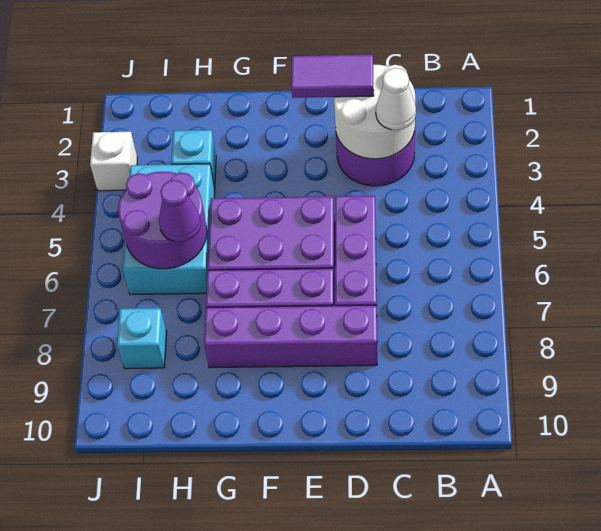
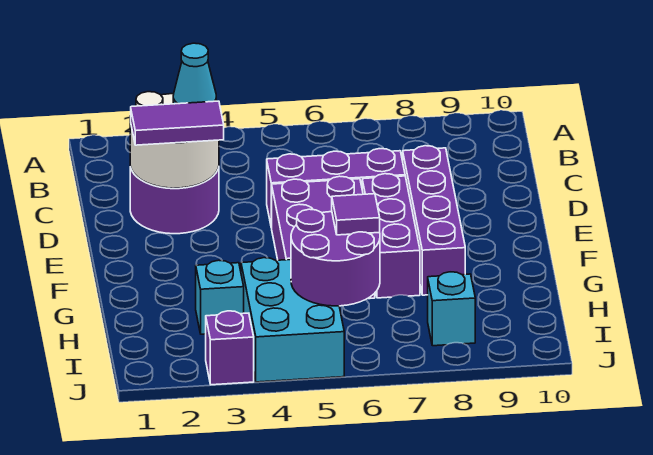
white 1x1 cone [376,68,416,130] -> cyan 1x1 cone [173,43,216,104]
purple 1x2 tile [291,54,374,98] -> purple 1x2 tile turned to [130,101,224,145]
cyan 2x3 brick [123,164,215,295] -> cyan 2x3 brick turned to [241,258,344,382]
purple 1x1 cone [159,180,201,242] -> purple 1x1 tile [332,194,380,235]
white 1x1 brick [90,132,137,191] -> purple 1x1 brick [206,311,254,385]

